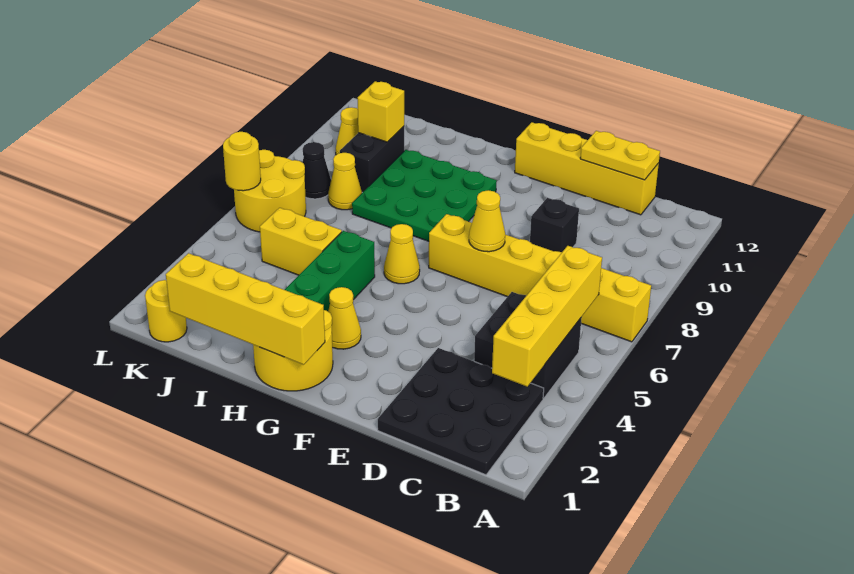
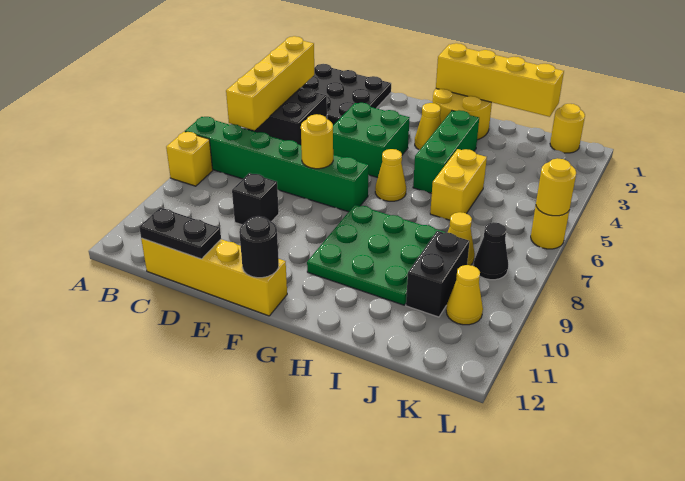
yellow 1x6 brick [429,214,651,342] -> green 1x6 brick [185,117,369,212]
yellow 1x2 plate [580,131,660,180] -> black 1x2 plate [139,208,221,259]
none -> green 2x2 brick [333,103,409,178]
yellow 1x1 cone [469,190,505,252] -> yellow 1x1 round brick [301,114,333,169]
none -> black 1x1 round brick [239,216,279,278]
yellow 1x2 brick [260,208,342,275] -> yellow 1x2 brick turned to [430,149,487,220]
yellow 1x1 brick [358,81,404,142] -> yellow 1x1 brick moved to [166,132,213,186]
yellow 2x2 round brick [234,150,306,232] -> yellow 1x1 round brick [531,206,569,249]

